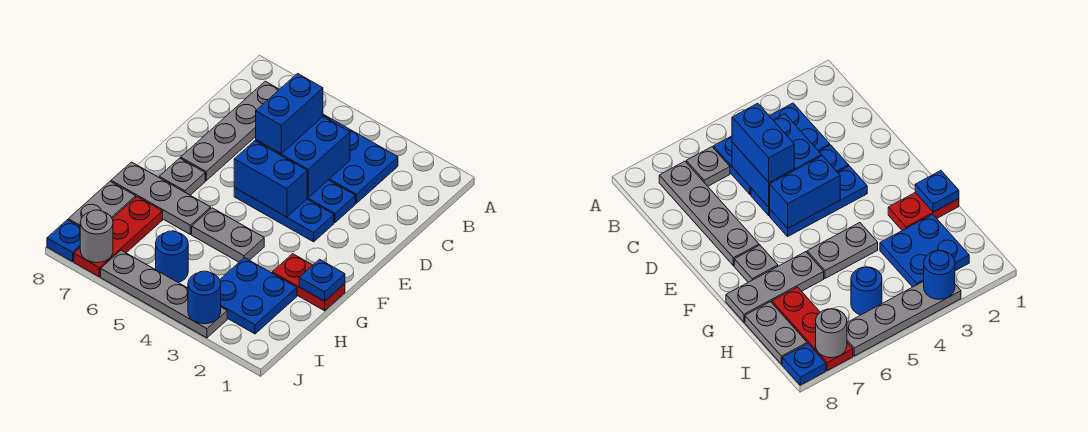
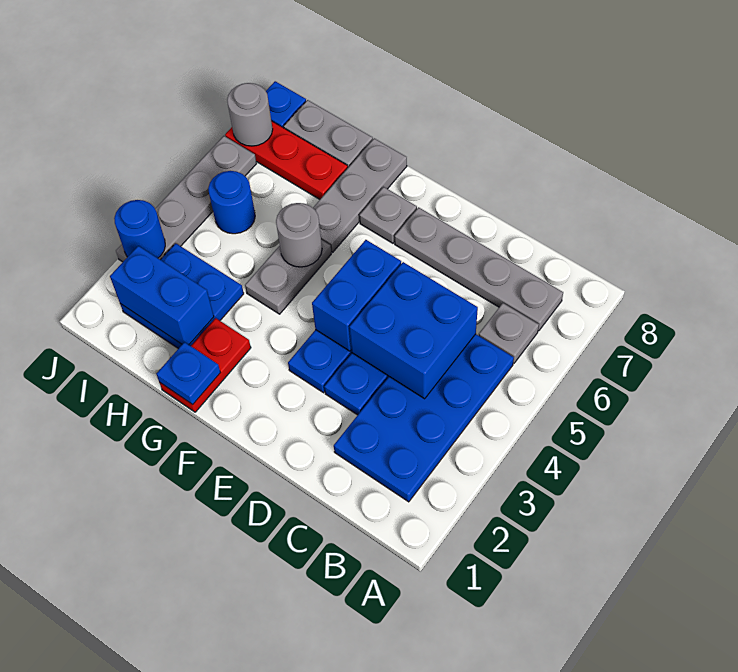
blue 2x3 plate [323,114,398,203] -> blue 2x4 plate [334,334,514,502]
blue 1x2 brick [256,74,323,154] -> blue 1x2 brick moved to [110,246,214,345]
none -> grey 1x1 round brick [276,203,322,267]

